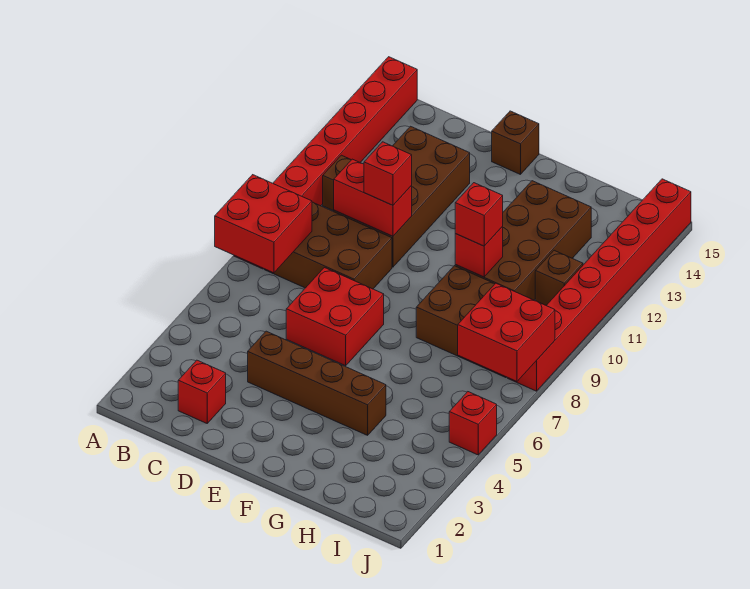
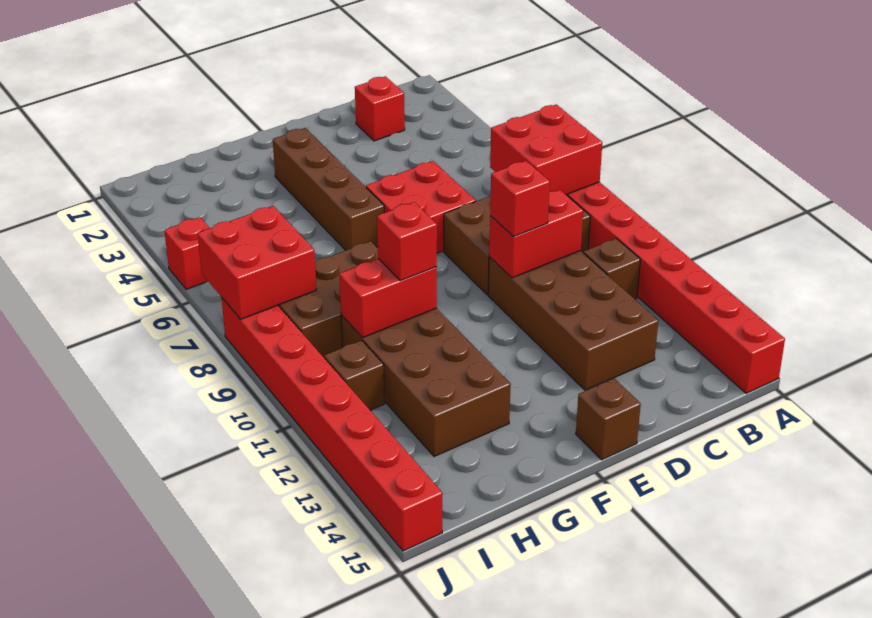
brown 1x4 brick [248,331,386,435] -> brown 1x4 brick turned to [273,128,384,250]
red 1x1 brick [455,227,503,277] -> red 1x2 brick [339,259,437,338]

